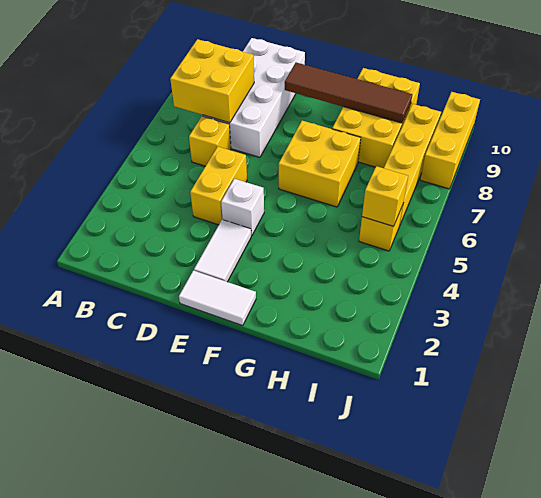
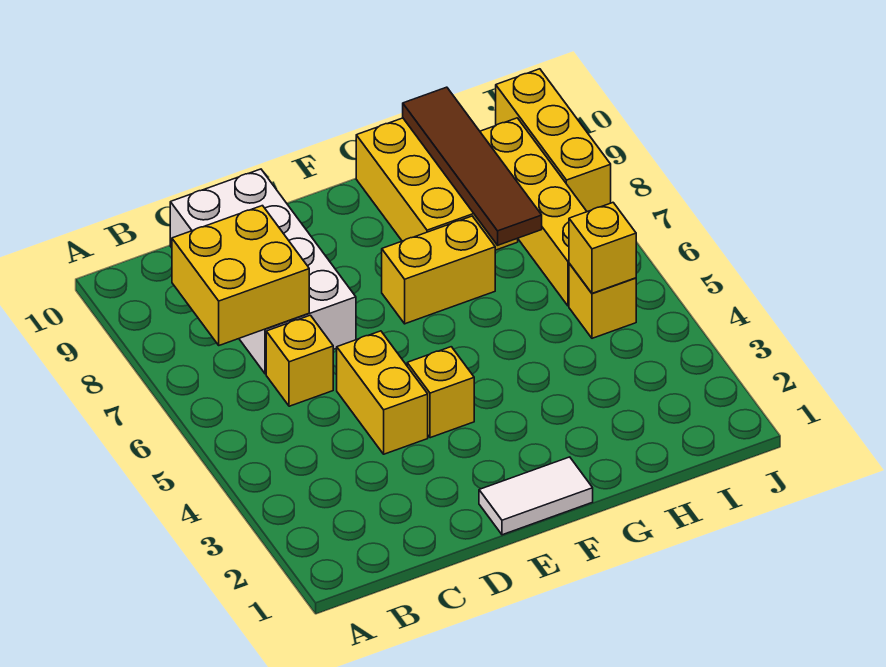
white 1x2 tile [194,220,251,282] -> none
white 1x1 brick [221,179,264,236] -> yellow 1x1 brick [407,347,474,438]
brown 1x4 tile [285,63,412,123] -> brown 1x4 tile turned to [403,87,542,245]
yellow 2x2 brick [279,121,361,207] -> yellow 1x2 brick [382,216,495,324]

